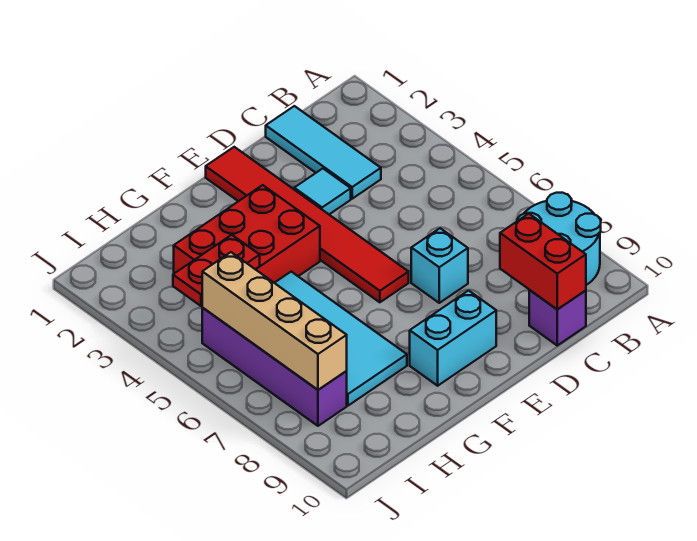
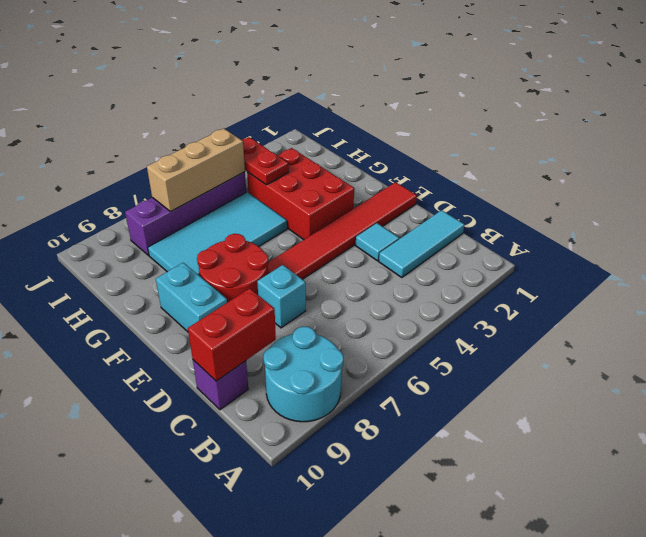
none -> red 2x2 round brick [197,234,268,302]
tan 1x4 brick [202,252,347,390] -> tan 1x3 brick [147,128,245,212]

